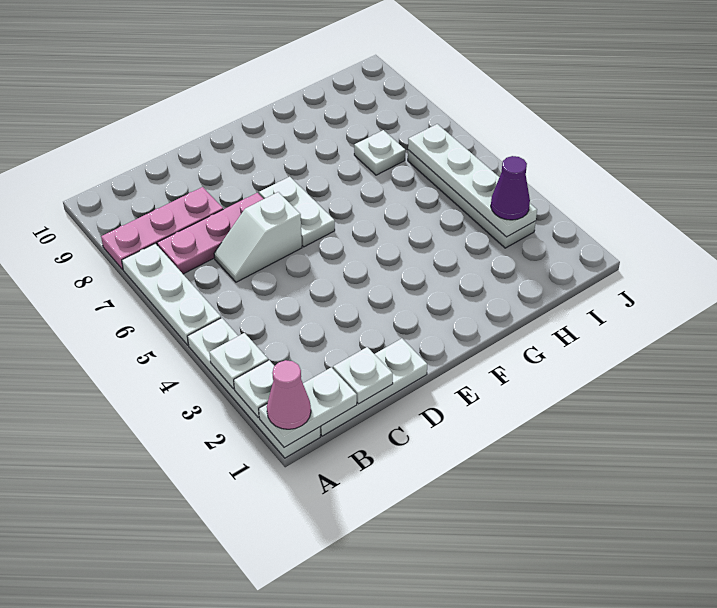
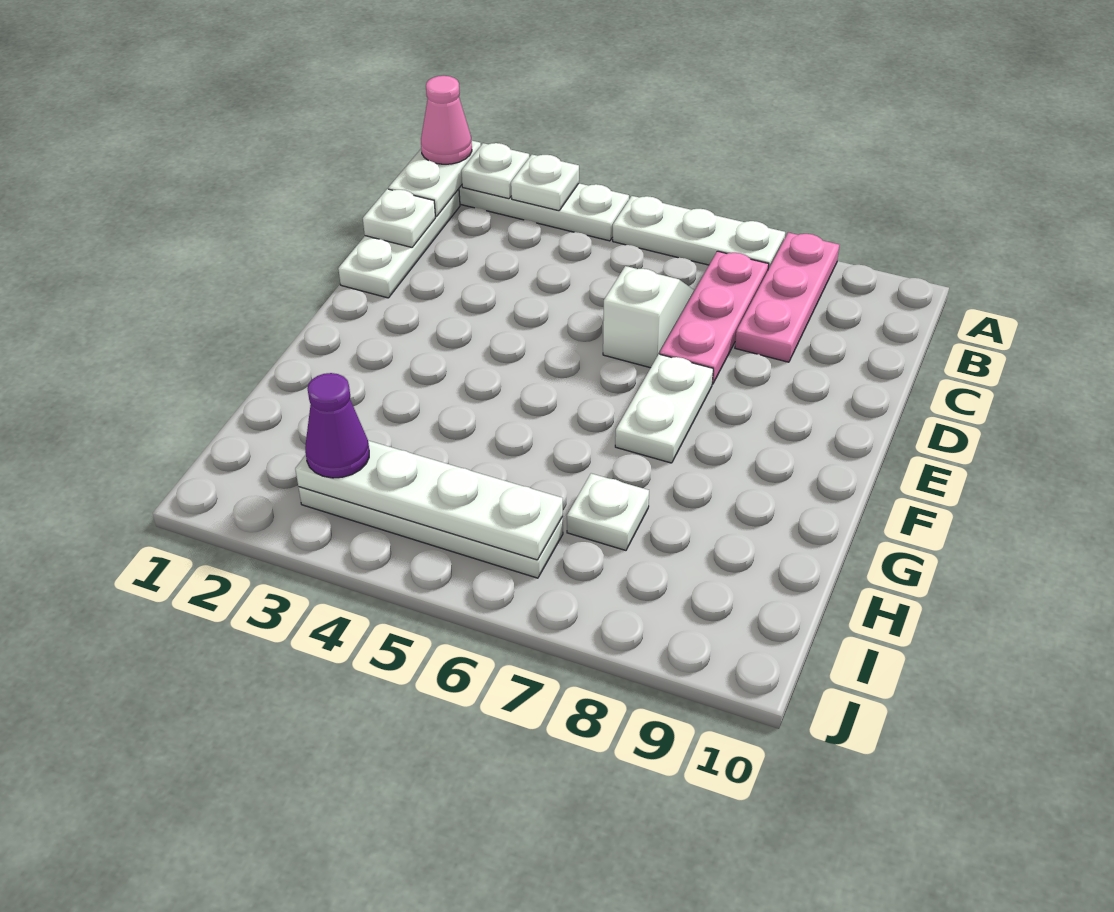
white 1x2 plate [259,177,335,247] -> white 1x2 plate turned to [615,354,713,463]

